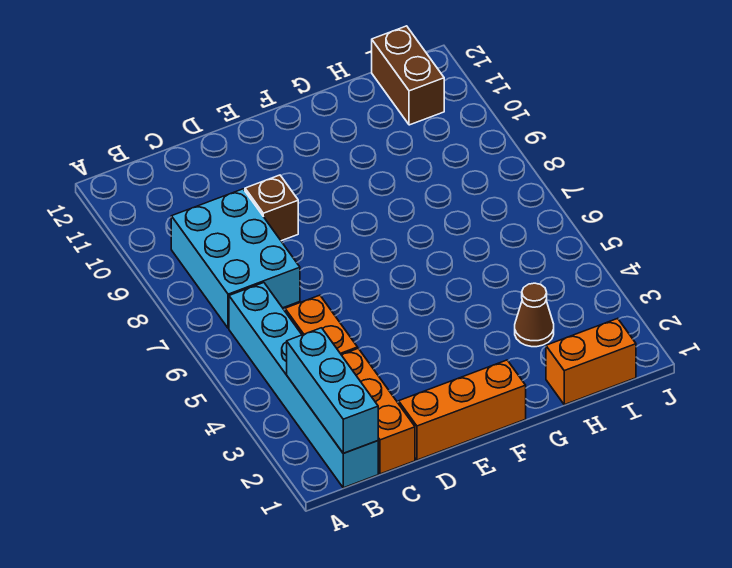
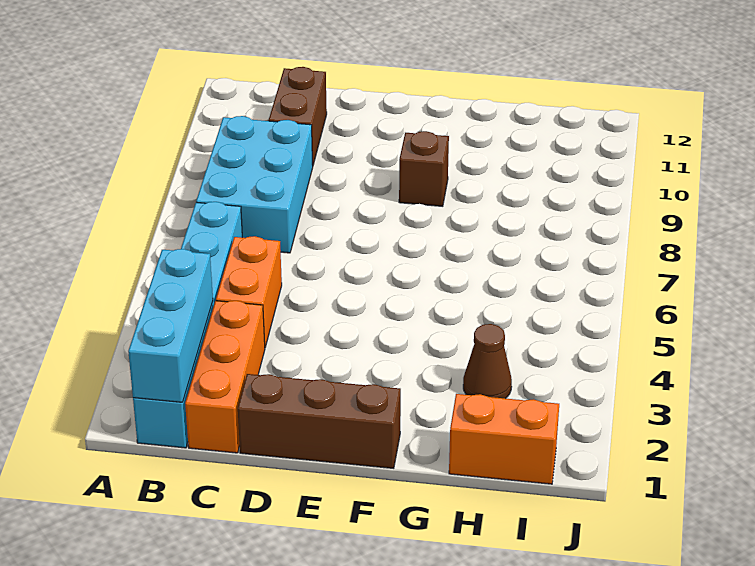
orange 1x3 brick [399,360,526,460] -> brown 1x3 brick [238,374,401,468]
brown 1x1 brick [245,175,298,241] -> brown 1x1 brick moved to [399,131,449,206]
brown 1x2 brick [372,26,444,125] -> brown 1x2 brick moved to [269,67,327,165]

